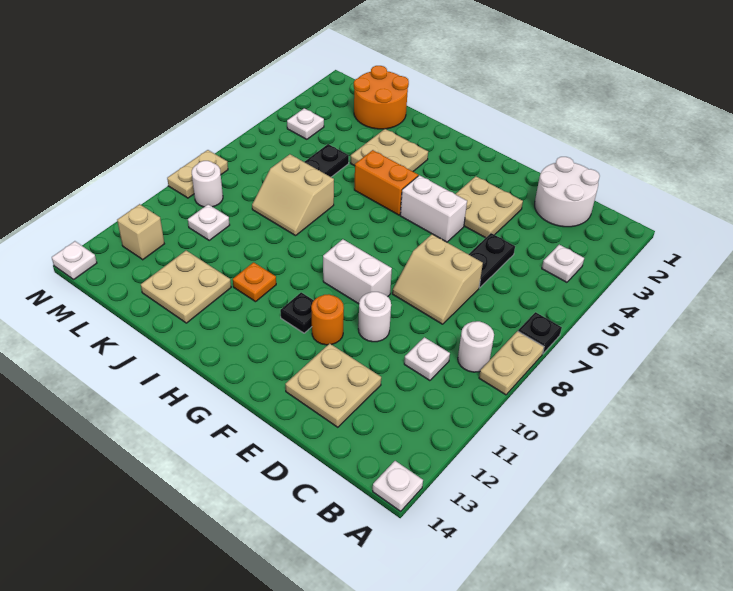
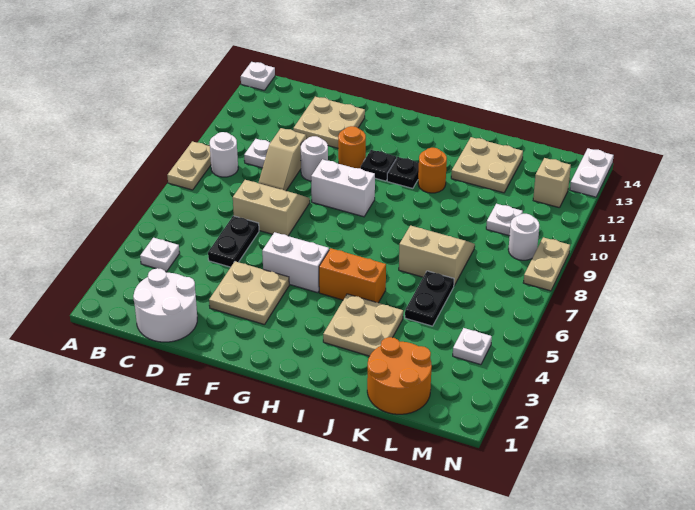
black 1x1 plate [518,312,562,354] -> black 1x1 plate moved to [387,157,419,188]
none -> tan 1x2 slope [259,128,306,191]
orange 1x1 plate [233,262,276,302] -> orange 1x1 round brick [418,148,447,193]
white 1x1 plate [52,241,97,279] -> white 1x2 plate [570,148,614,197]

